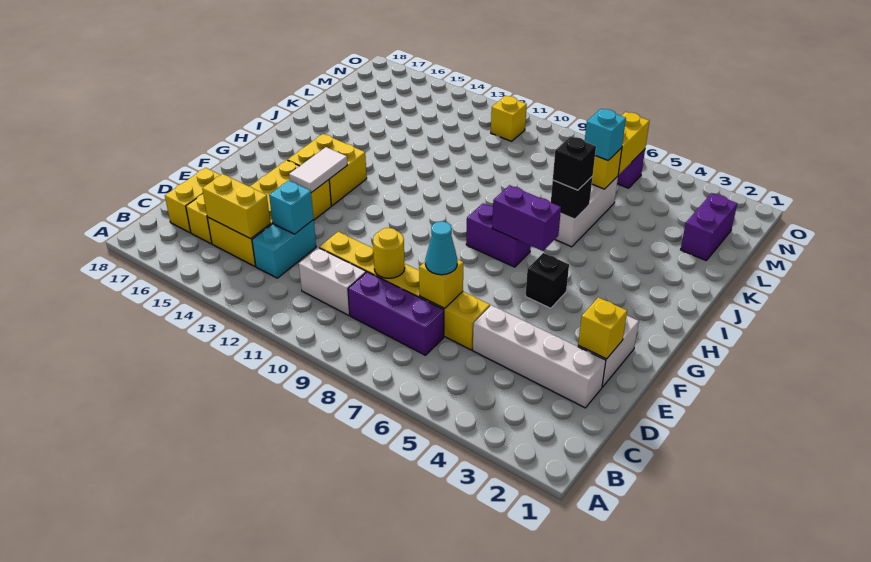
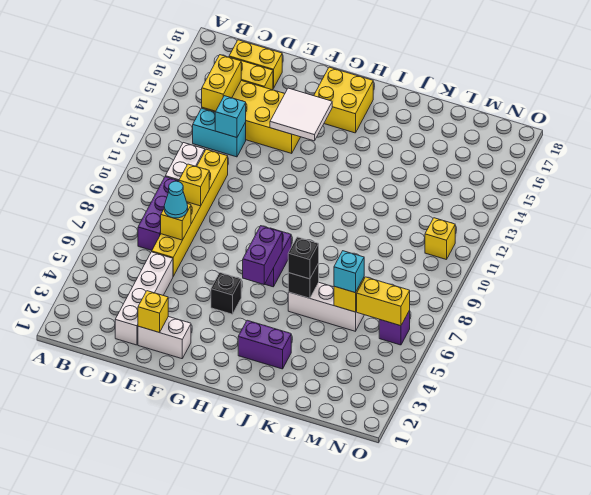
yellow 1x1 round brick [373,228,405,278] -> yellow 1x1 brick [179,164,209,206]
white 1x2 tile [289,147,347,193] -> white 2x2 tile [270,88,332,141]
yellow 2x2 brick [288,134,367,206] -> yellow 2x2 brick moved to [314,67,373,133]
purple 1x2 brick [681,193,737,260] -> purple 1x2 brick moved to [238,320,291,369]

